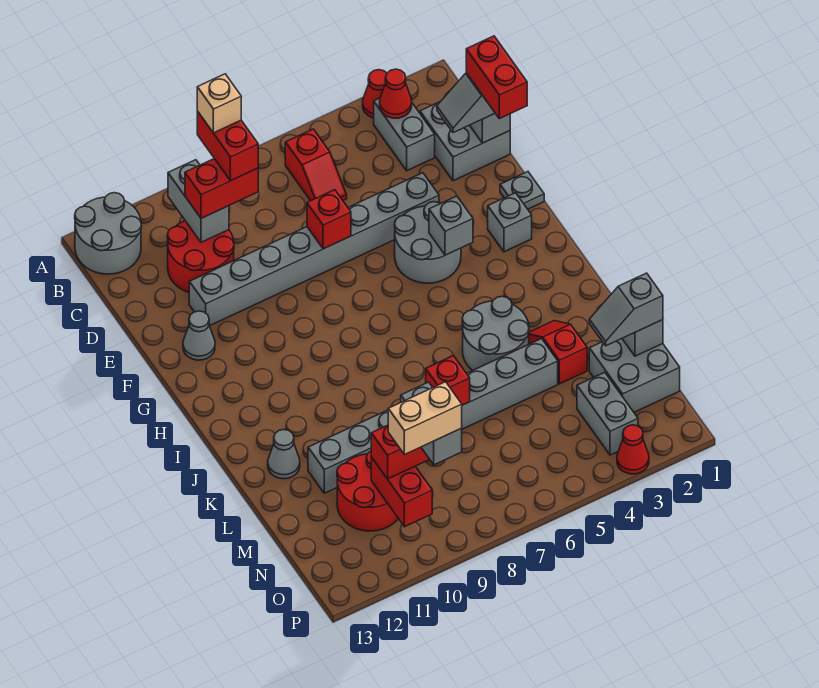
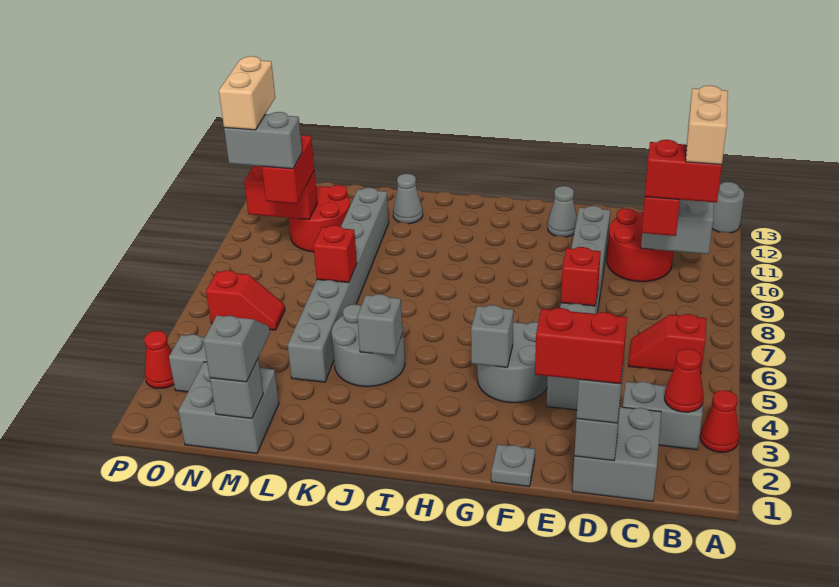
grey 2x2 round brick [75,193,141,274] -> grey 1x1 round brick [712,182,744,233]
tan 1x1 brick [197,74,241,133] -> tan 1x2 brick [686,86,728,165]
grey 1x1 brick [488,193,532,252] -> grey 1x1 brick moved to [357,294,402,356]
red 1x2 slope [529,321,587,384] -> red 1x2 slope moved to [206,270,285,330]

